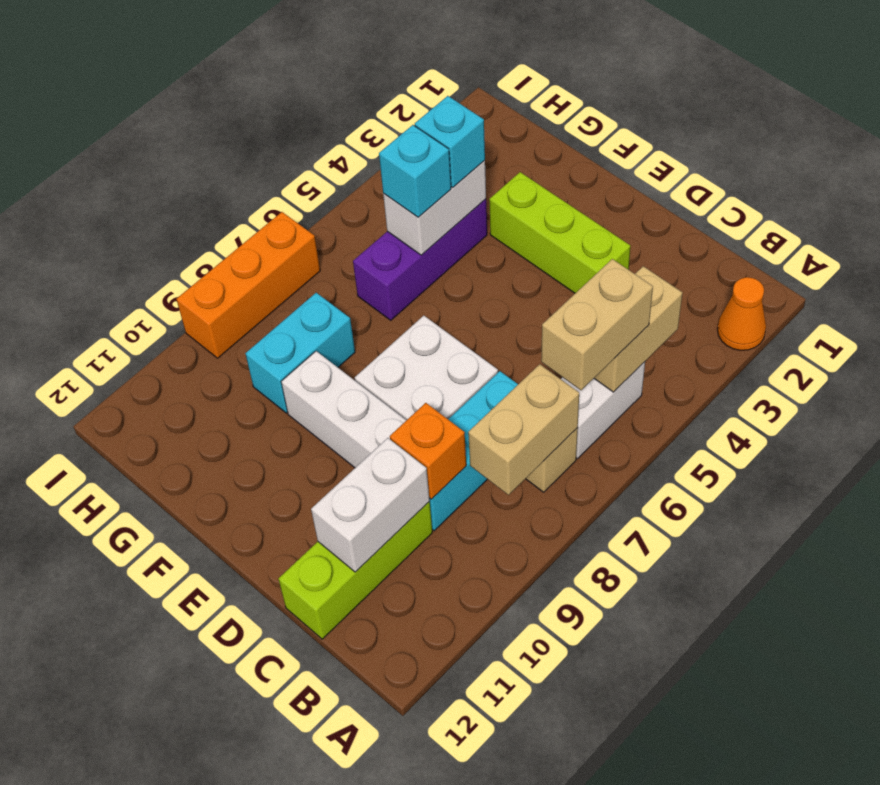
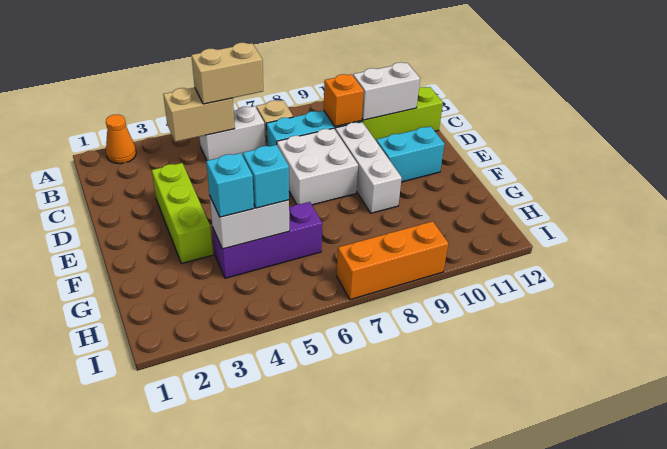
tan 1x2 brick [468,364,579,495] -> none
cyan 1x2 brick [245,293,355,413] -> cyan 1x2 brick moved to [376,127,445,182]

